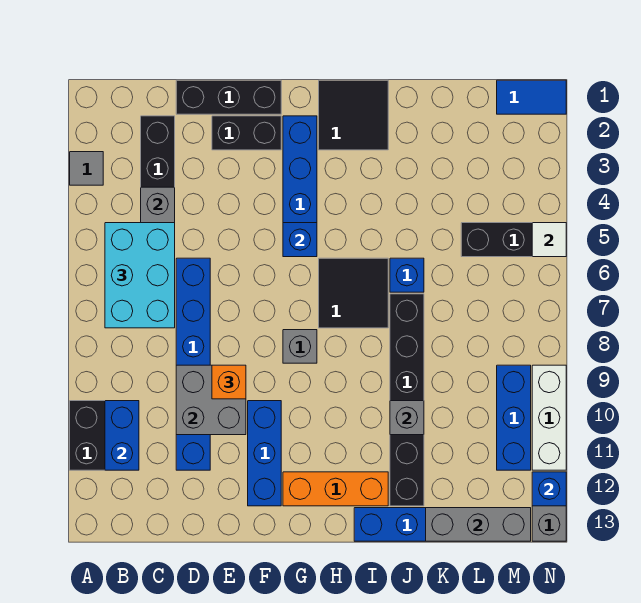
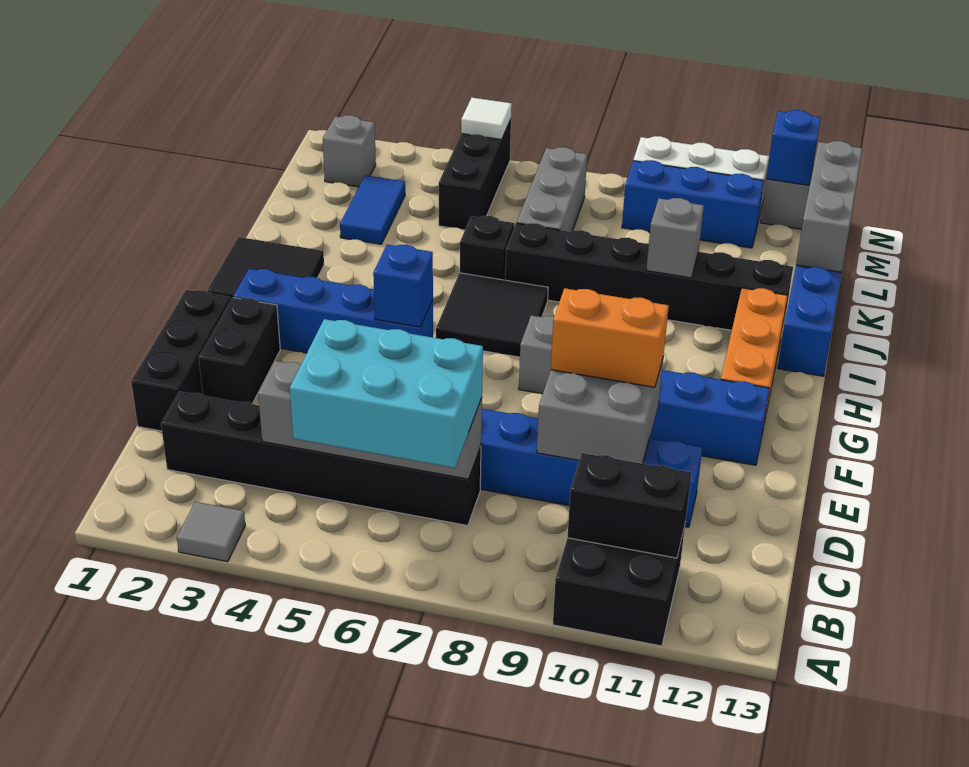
blue 1x2 brick [105,401,139,470] -> black 1x2 brick [567,453,691,558]
orange 1x1 brick [212,365,246,399] -> orange 1x2 brick [551,288,669,387]
blue 1x1 brick [390,258,424,292] -> black 1x1 brick [460,216,514,280]
none -> grey 1x3 brick [517,147,587,232]
blue 1x2 tile [497,80,566,114] -> blue 1x2 tile moved to [340,175,405,244]
none -> grey 1x1 brick [323,115,376,187]

